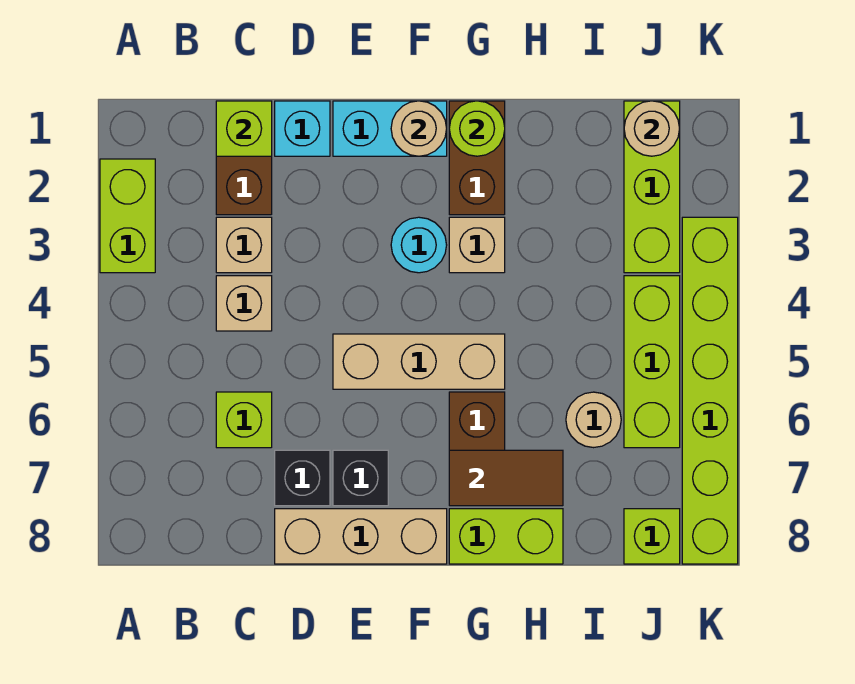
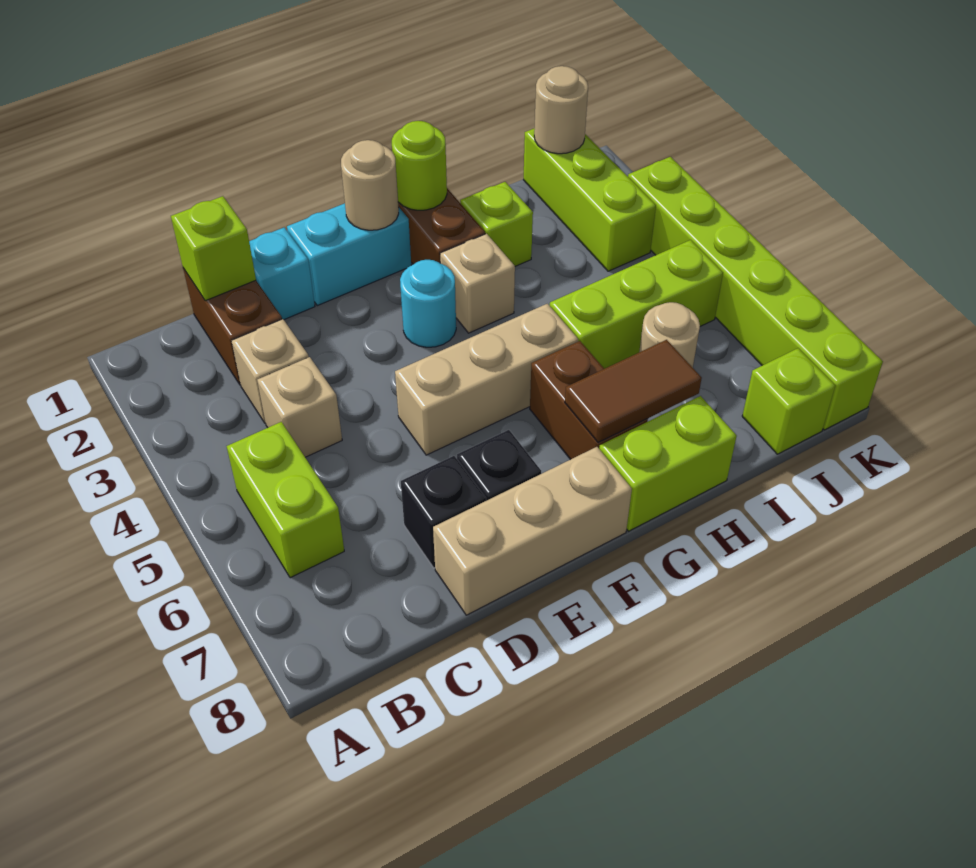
lime 1x2 brick [100,159,155,273] -> lime 1x2 brick moved to [227,422,344,578]
lime 1x1 brick [216,392,272,448] -> lime 1x1 brick moved to [460,182,533,266]
lime 1x3 brick [624,276,680,448] -> lime 1x3 brick turned to [550,240,723,369]

